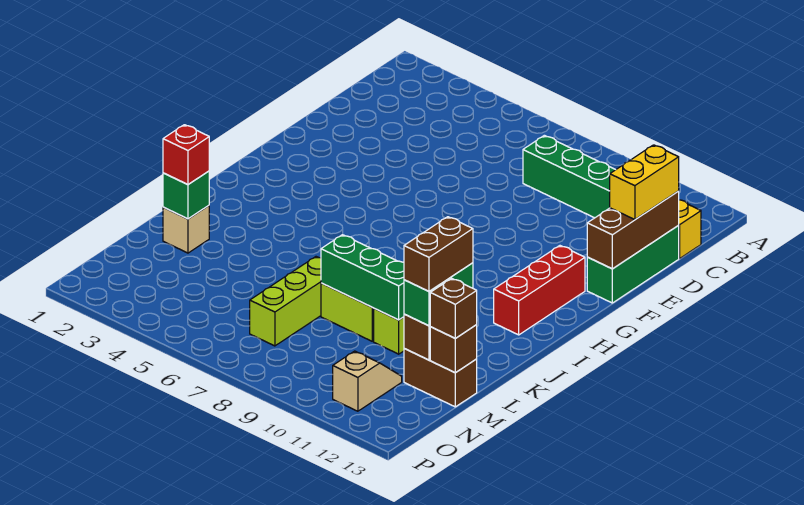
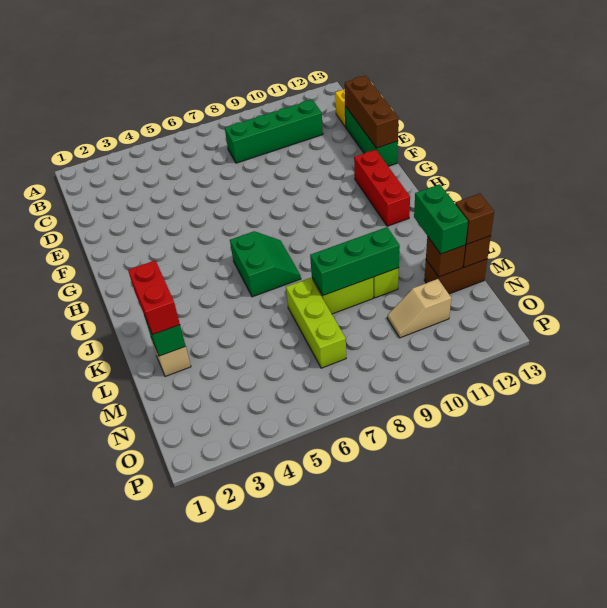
yellow 1x2 brick [610,145,679,220] -> none
none -> green 2x2 slope [230,231,301,297]
red 1x1 brick [163,125,209,185] -> red 1x2 brick [128,260,180,335]
brown 1x2 brick [404,217,473,291] -> none
tan 1x2 slope [333,351,402,411] -> tan 1x2 slope turned to [387,279,451,338]

